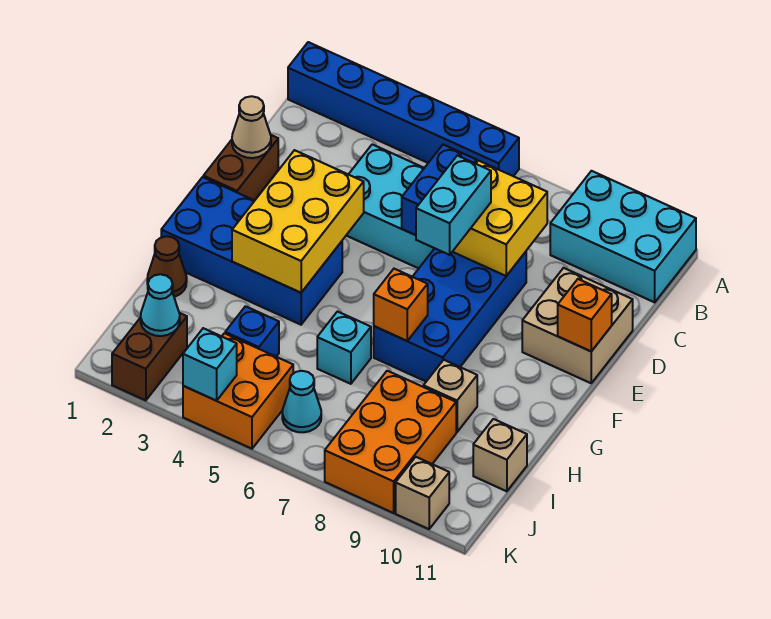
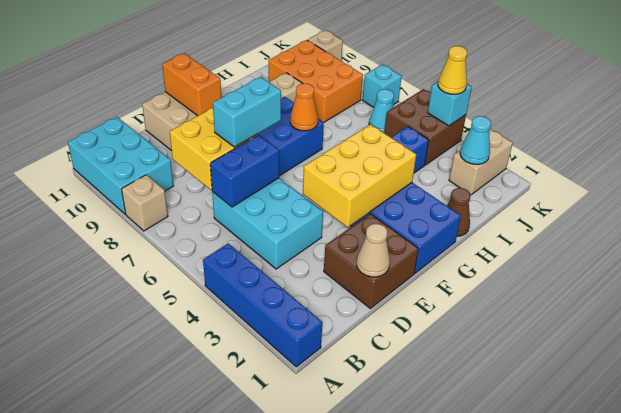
blue 1x6 brick [288,42,519,176] -> blue 1x4 brick [203,243,322,367]
brown 1x2 brick [203,135,278,201] -> brown 2x2 brick [324,214,419,308]
orange 1x1 brick [558,279,612,351] -> orange 1x2 brick [162,53,221,116]
orange 1x1 brick [374,269,428,341] -> orange 1x1 cone [290,84,318,131]
cyan 1x1 brick [317,312,371,384] -> cyan 1x1 brick moved to [363,64,402,107]
orange 2x3 brick [325,371,456,513] -> orange 2x3 brick turned to [269,40,363,123]
tan 1x1 brick [473,419,527,491] -> tan 1x1 brick moved to [122,175,168,231]
brown 1x2 brick [112,313,187,401] -> tan 1x2 brick [449,129,513,195]
orange 2x2 brick [183,333,293,449] -> brown 2x2 brick [384,89,466,165]
none -> yellow 1x1 cone [438,46,467,94]

